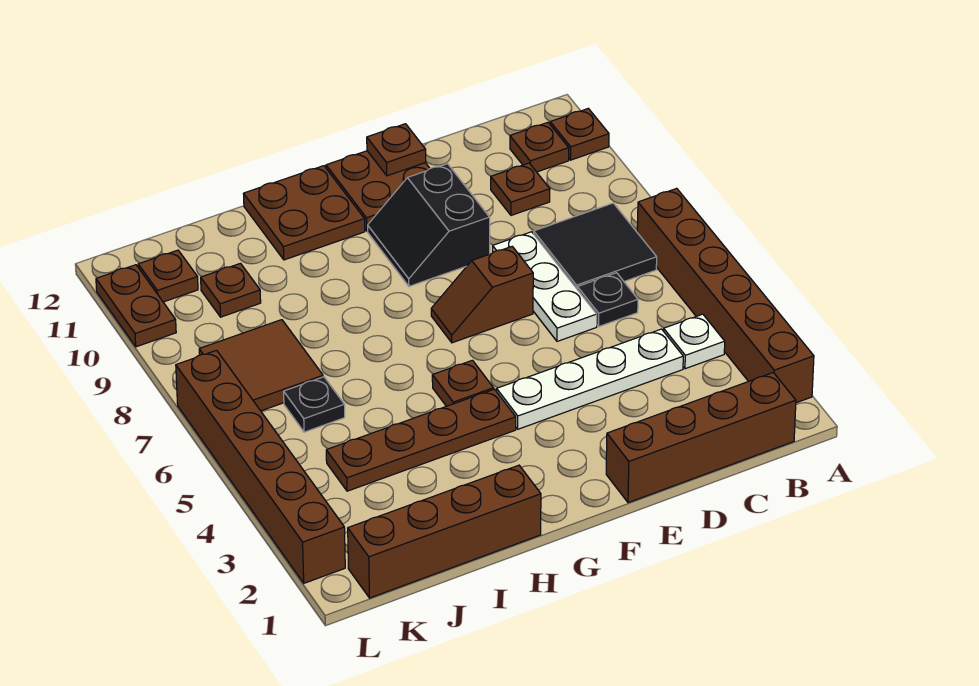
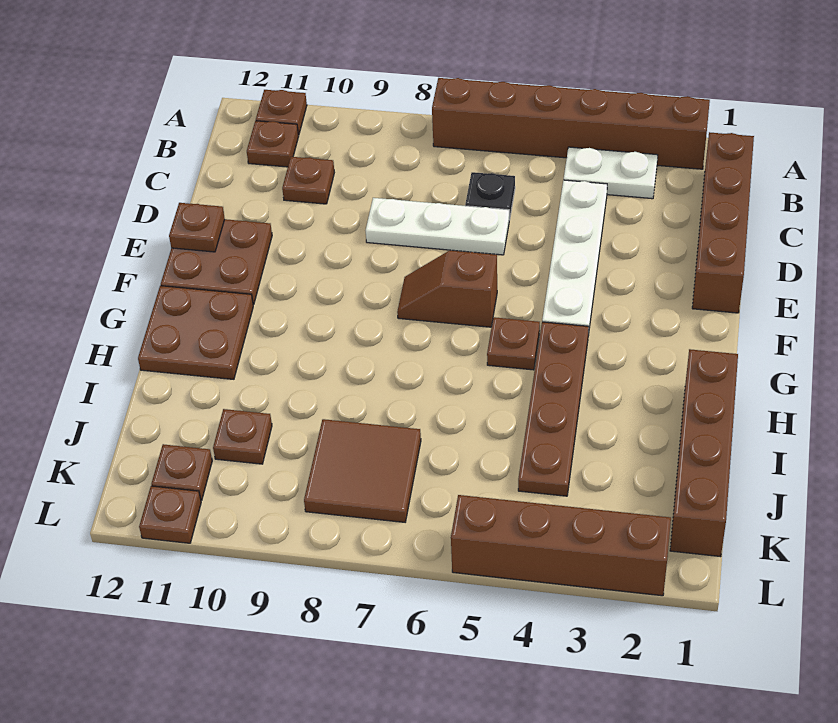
white 1x1 plate [664,314,725,369] -> white 1x2 plate [564,147,658,199]
black 2x2 tile [534,203,657,289] -> none
brown 1x2 slope [431,247,533,343] -> brown 1x2 slope turned to [397,250,497,327]
black 2x2 slope [368,164,490,286] -> none
black 1x1 plate [284,377,345,432] -> none
brown 1x6 brick [176,350,345,583] -> brown 1x4 brick [451,495,671,596]
brown 1x2 plate [96,265,176,347] -> brown 1x1 plate [139,486,201,543]

